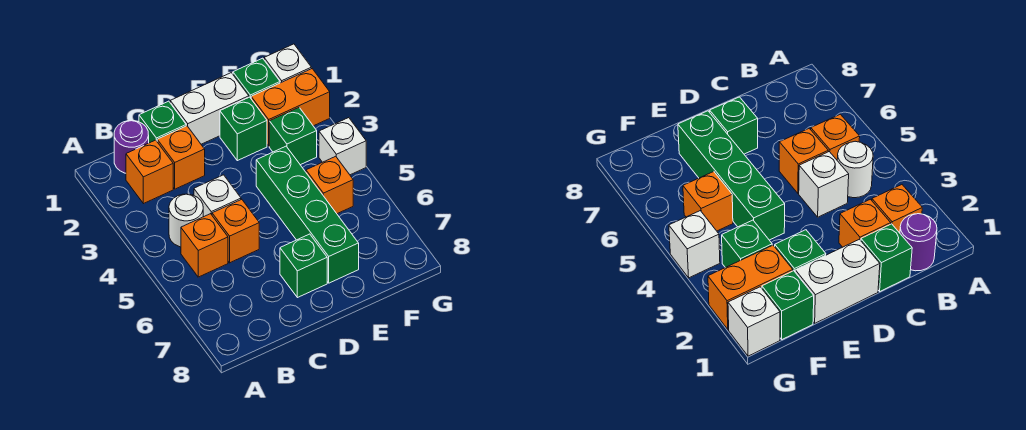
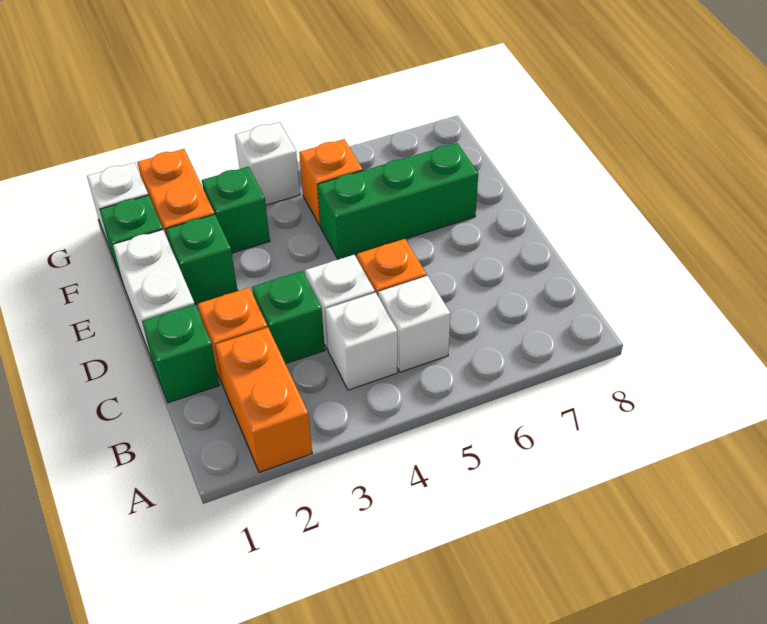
purple 1x1 round brick [114,121,149,173] -> none
orange 1x1 brick [126,140,173,204] -> orange 1x2 brick [215,327,312,472]
white 1x1 round brick [169,194,203,247] -> white 1x1 brick [325,293,397,390]
orange 1x1 brick [181,214,228,277] -> white 1x1 brick [378,276,450,372]
green 1x1 brick [280,234,327,298] -> green 1x1 brick moved to [252,271,325,364]
green 1x4 brick [256,146,359,283] -> green 1x3 brick [318,143,478,260]

